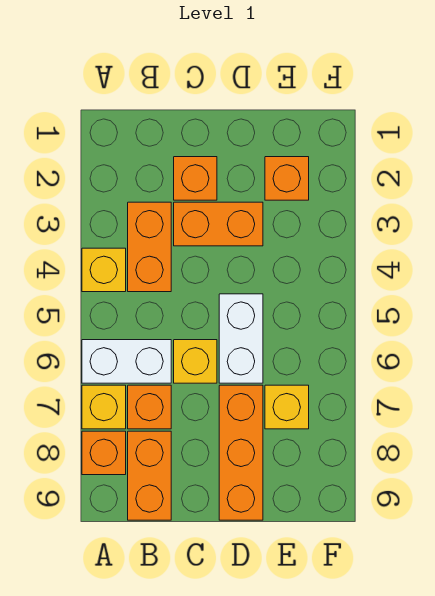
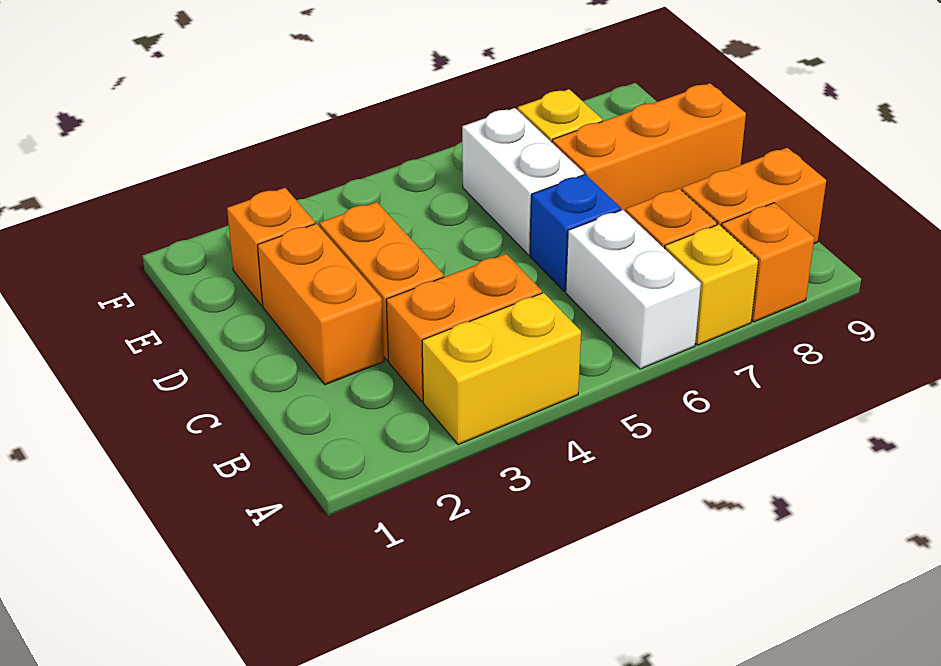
yellow 1x1 brick [82,248,126,292] -> yellow 1x2 brick [422,293,581,445]
orange 1x1 brick [174,157,217,200] -> orange 1x2 brick [258,224,384,385]
yellow 1x1 brick [174,340,217,383] -> blue 1x1 brick [530,174,621,291]
white 1x2 brick [219,294,263,383] -> white 1x2 brick turned to [462,108,584,255]

